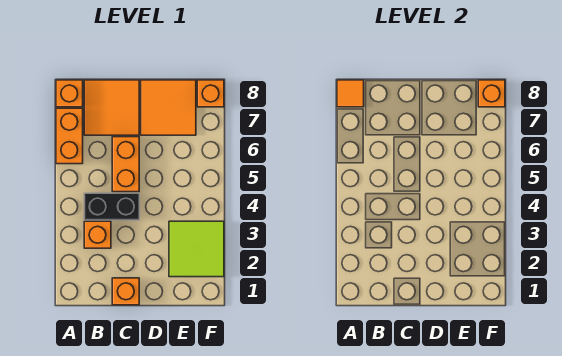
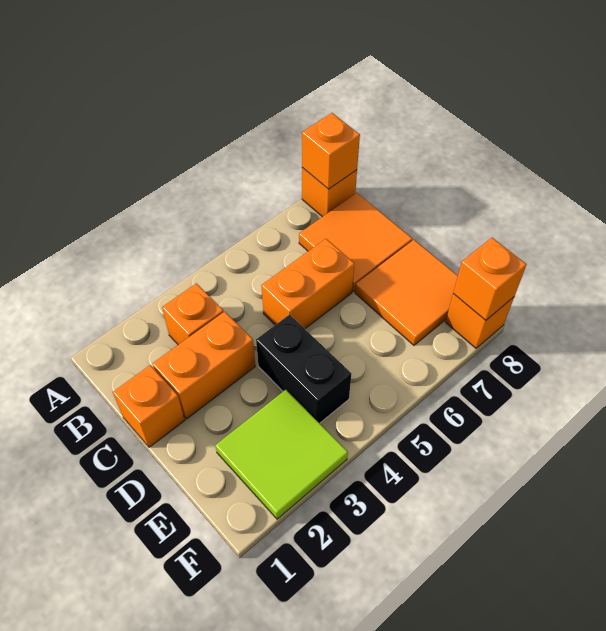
orange 1x2 brick [56,108,83,164] -> orange 1x2 brick moved to [152,312,255,419]
orange 1x1 tile [337,80,364,107] -> orange 1x1 brick [302,113,360,189]
black 1x2 brick [84,193,139,220] -> black 1x2 brick moved to [256,314,351,423]

